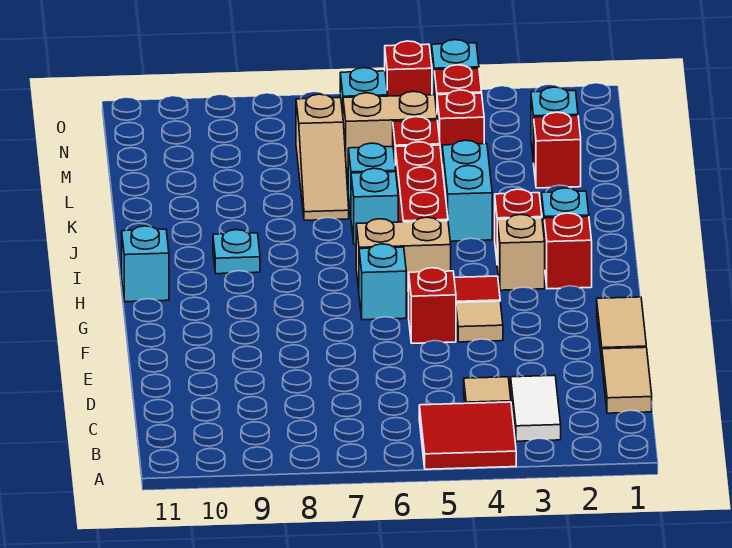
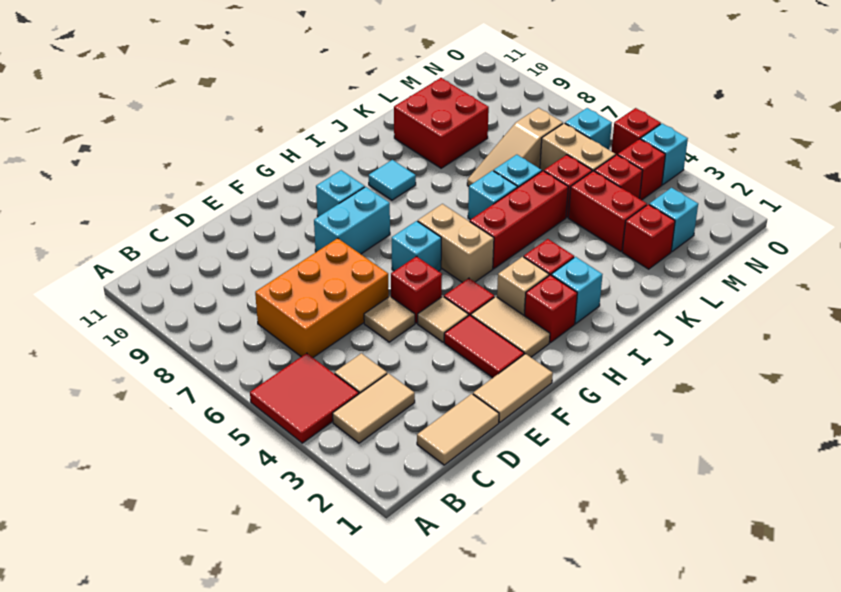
white 1x2 tile [511,375,561,441] -> tan 1x2 tile [333,373,415,443]
none -> orange 2x3 brick [255,238,389,357]
none -> tan 1x1 tile [364,296,415,342]
none -> red 1x2 tile [444,315,524,378]
none -> tan 1x2 tile [471,297,550,357]
cyan 1x1 brick [122,226,169,302] -> cyan 1x1 brick moved to [316,170,365,217]
cyan 1x1 plate [213,230,260,274] -> cyan 1x1 tile [369,160,416,200]
cyan 1x2 brick [442,140,492,241] -> cyan 1x2 brick moved to [314,187,390,254]
none -> red 2x2 brick [394,78,489,168]
none -> red 1x2 brick [568,171,647,251]

